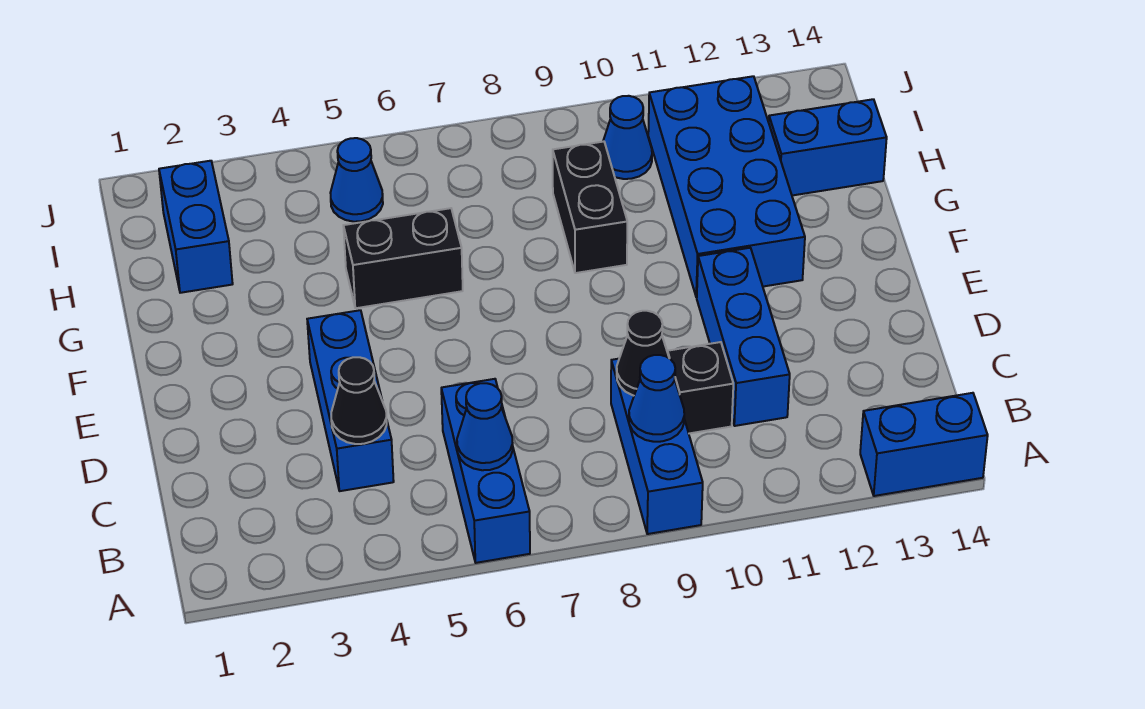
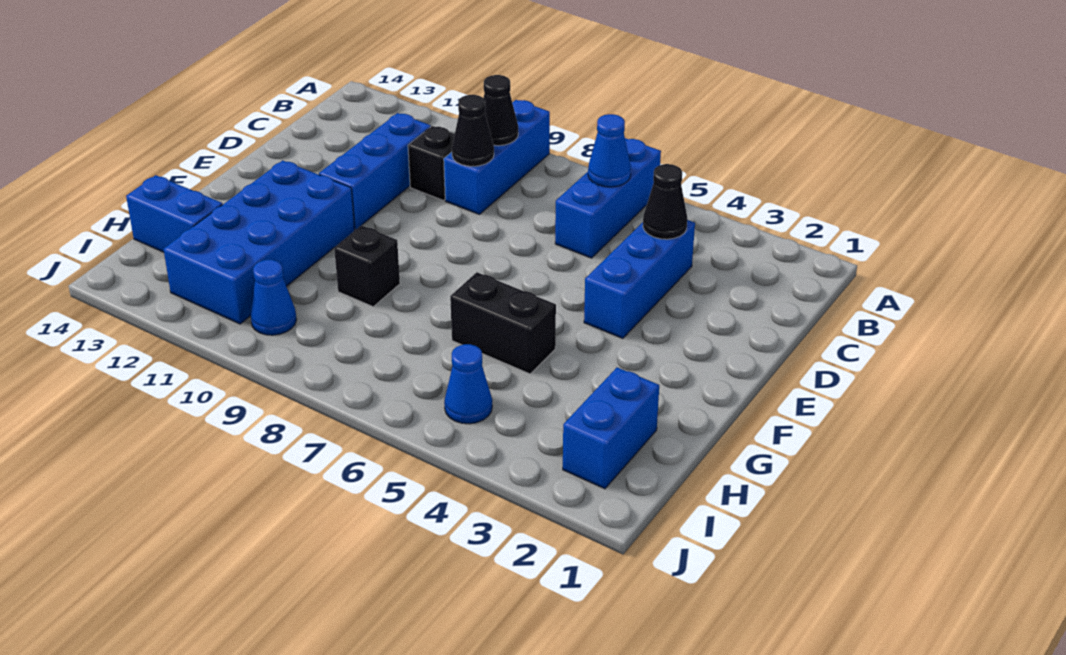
blue 1x2 brick [860,393,988,496] -> none
blue 1x1 cone [629,355,684,442] -> black 1x1 cone [484,75,518,146]
black 1x2 brick [553,142,627,273] -> black 1x1 brick [334,225,400,307]

